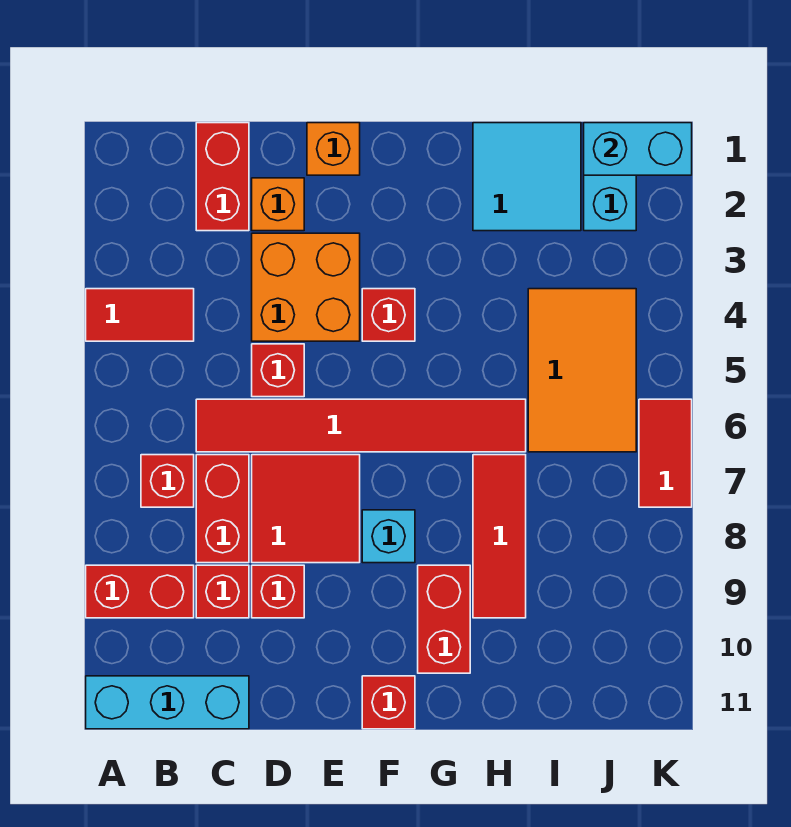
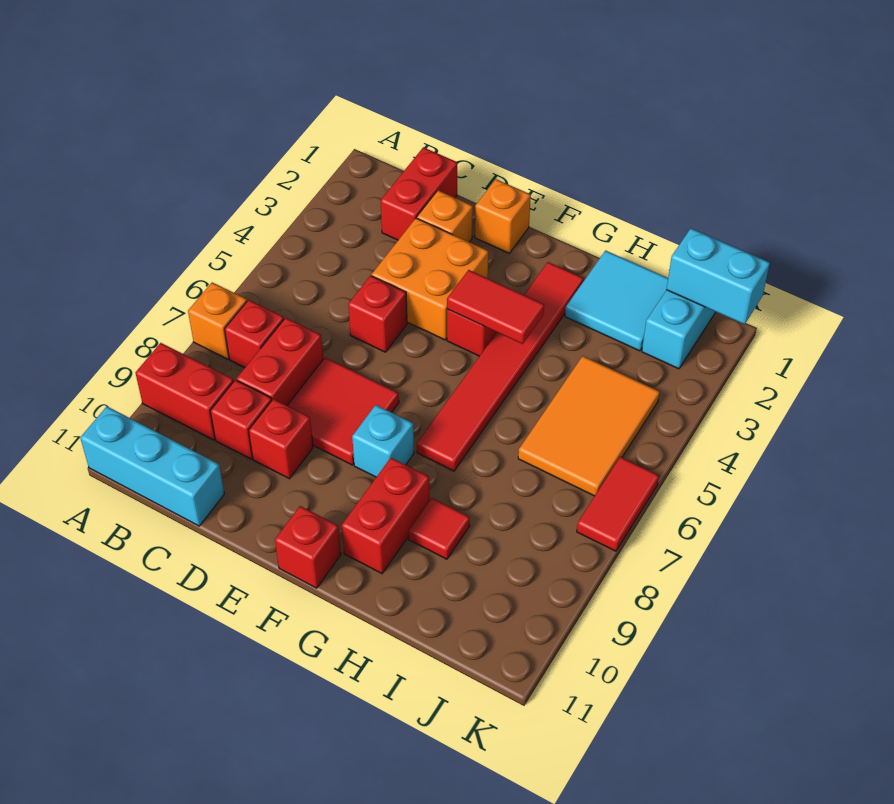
red 1x2 tile [86,289,194,341] -> red 1x2 tile moved to [447,270,544,344]
none -> orange 1x1 brick [188,282,247,359]
red 1x6 tile [196,399,526,452] -> red 1x6 tile turned to [417,262,584,471]
red 1x3 tile [473,455,526,618] -> red 1x1 tile [408,498,470,559]

